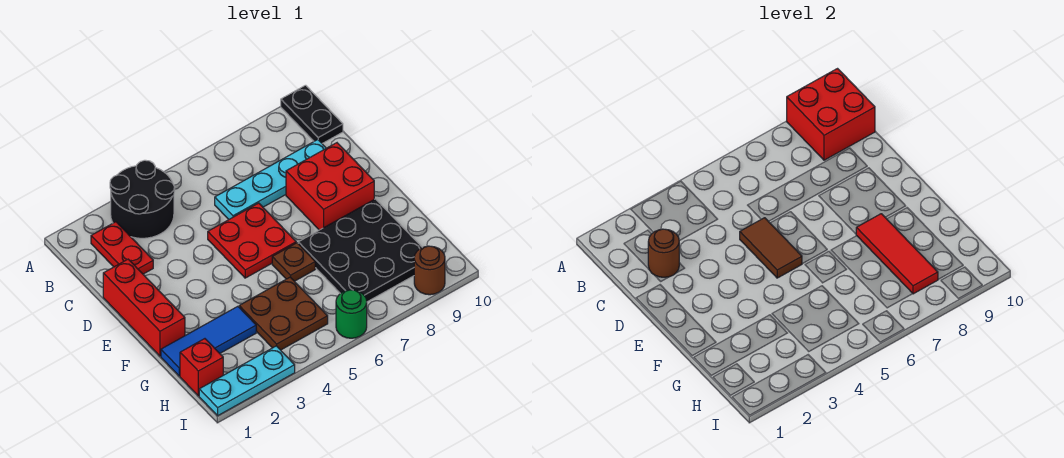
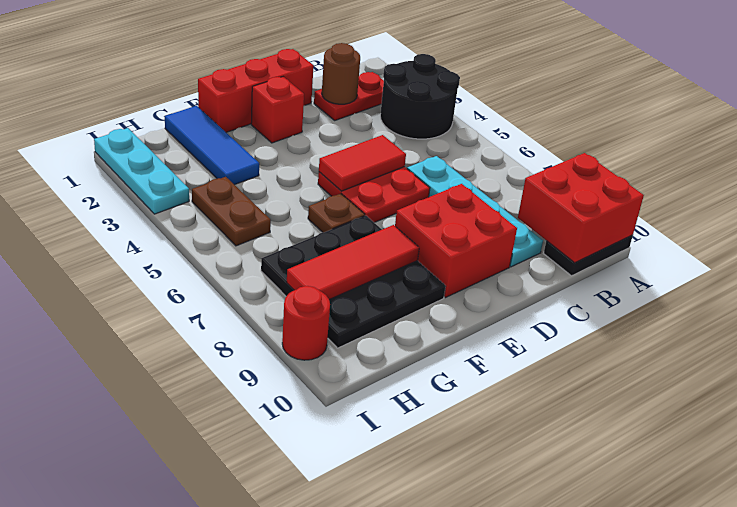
brown 1x2 tile [740,218,802,278] -> red 1x2 tile [319,135,406,191]
brown 2x2 plate [239,277,328,350] -> brown 1x2 plate [192,177,271,246]
red 1x1 brick [180,339,223,396] -> red 1x1 brick moved to [251,77,304,143]
green 1x1 round brick [336,290,367,338] -> none
brown 1x1 round brick [414,246,445,295] -> red 1x1 round brick [282,286,330,360]

